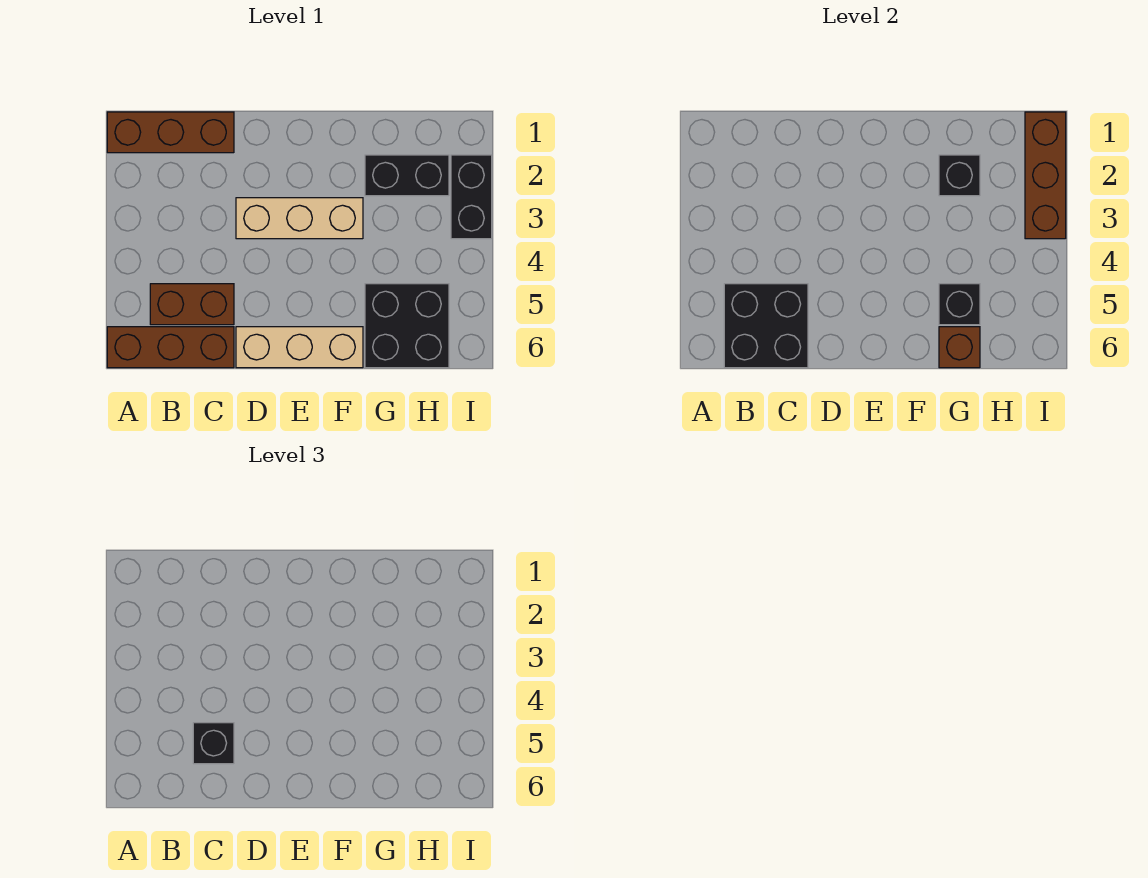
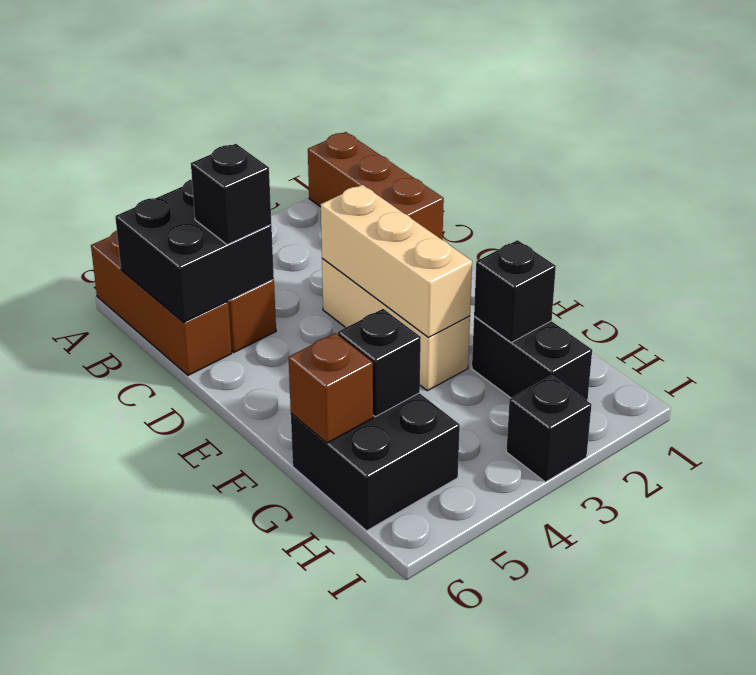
tan 1x3 brick [236,327,363,368] -> tan 1x3 brick moved to [321,185,472,338]
brown 1x3 brick [1025,112,1066,239] -> none
black 1x2 brick [451,155,492,239] -> black 1x1 brick [506,375,592,482]

